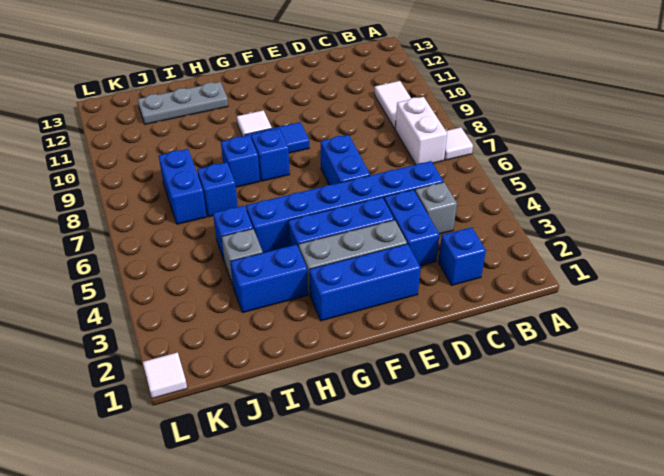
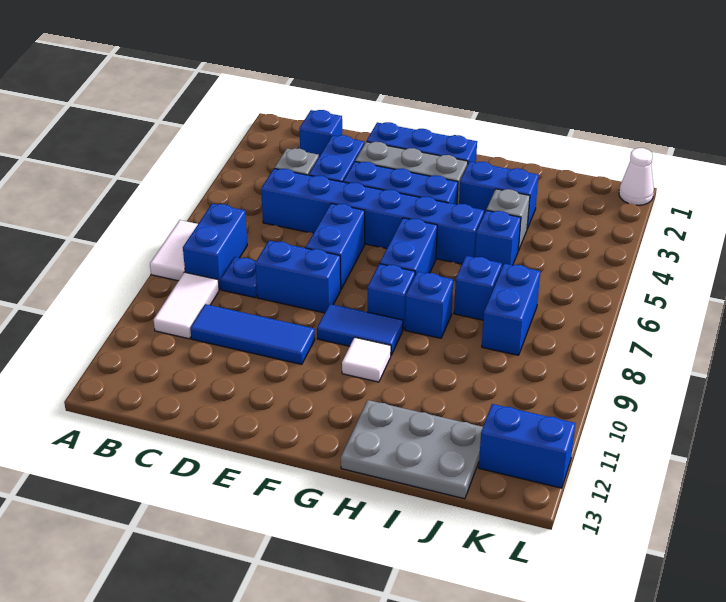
white 1x1 tile [444,127,473,160] -> white 1x2 tile [150,220,198,281]
white 1x2 brick [395,97,447,164] -> blue 1x2 brick [183,204,247,290]
none -> blue 1x1 plate [221,257,257,298]
none -> blue 1x3 tile [190,304,315,364]
none -> blue 1x2 brick [255,241,341,313]
none -> blue 1x2 brick [380,218,437,275]
grey 1x3 plate [138,82,228,124] -> grey 2x3 plate [341,400,483,499]
none -> blue 1x2 brick [479,404,575,488]
white 1x1 tile [143,352,187,398] -> white 1x1 cone [619,148,654,205]

